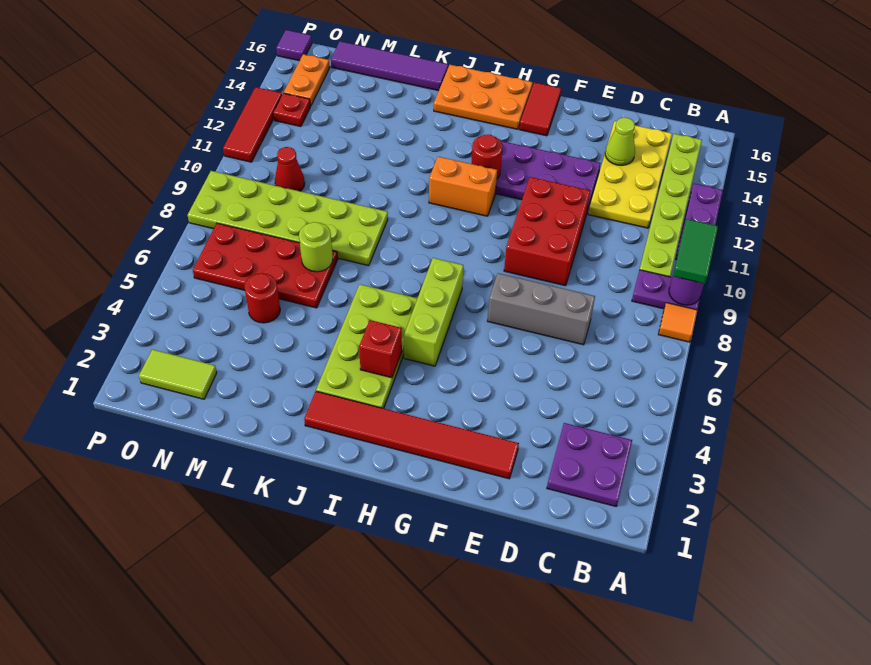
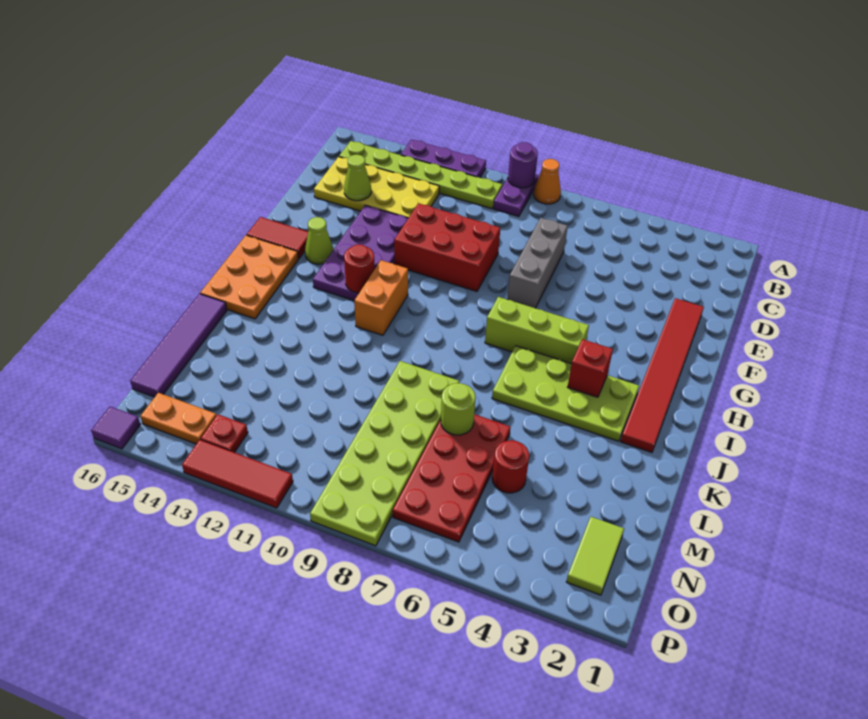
orange 1x1 tile [658,303,697,342] -> orange 1x1 cone [534,159,561,204]
green 1x2 tile [673,219,718,284] -> none
purple 2x2 plate [547,423,632,506] -> none
none -> lime 1x1 cone [305,217,333,264]
red 1x1 cone [275,147,305,191] -> none

